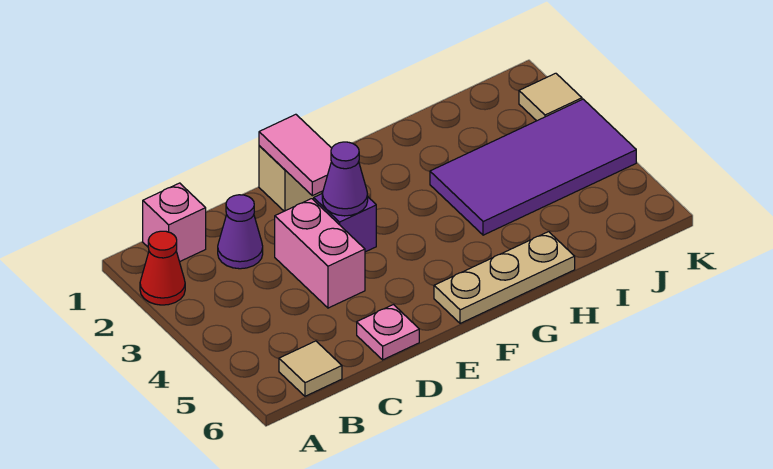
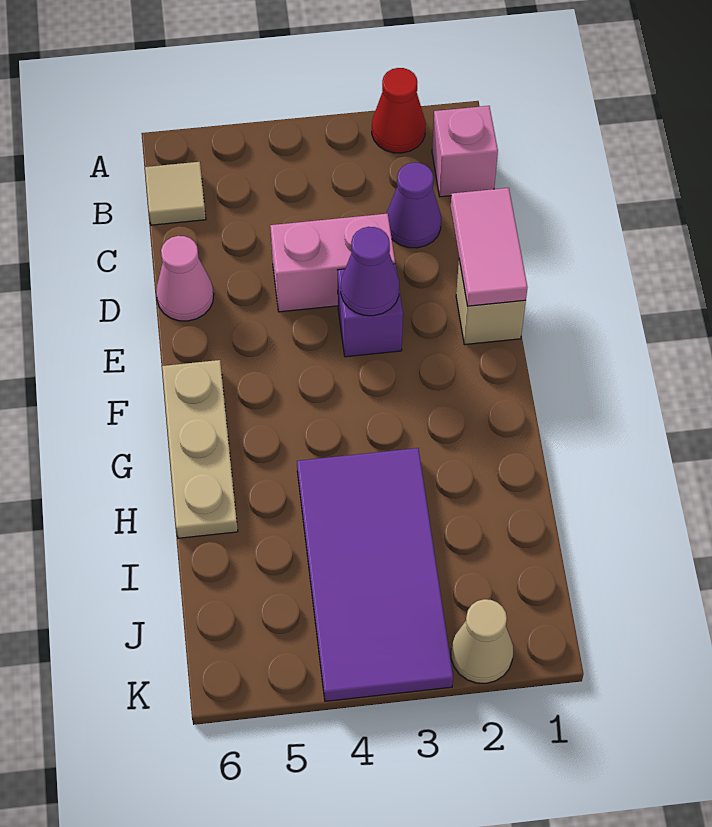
pink 1x1 plate [357,305,419,360] -> pink 1x1 cone [156,236,214,321]
pink 1x2 tile [259,114,332,196] -> pink 1x2 tile turned to [451,188,527,306]
tan 1x1 tile [519,73,582,121] -> tan 1x1 cone [451,599,513,683]

